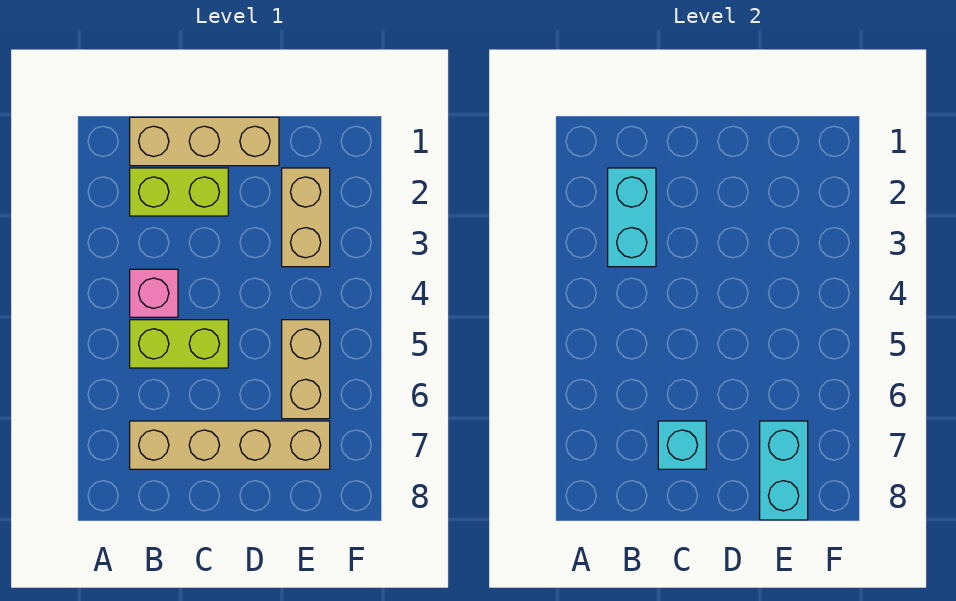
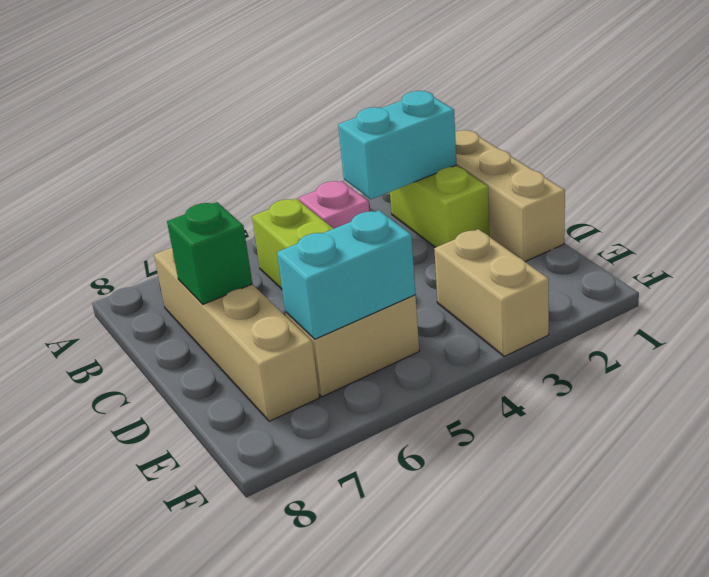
cyan 1x1 brick [658,421,706,469] -> green 1x1 brick [167,202,252,304]
tan 1x2 brick [282,168,330,267] -> tan 1x2 brick turned to [434,229,549,356]
cyan 1x2 brick [760,421,808,520] -> cyan 1x2 brick moved to [277,210,416,339]

